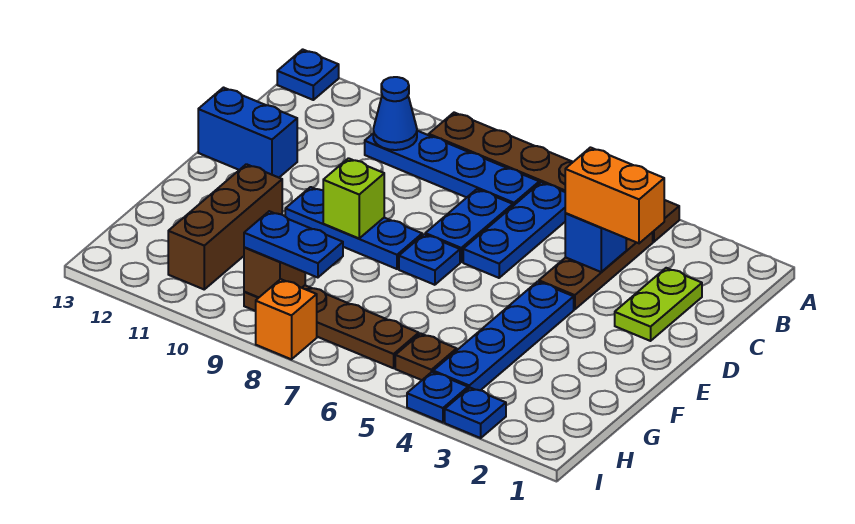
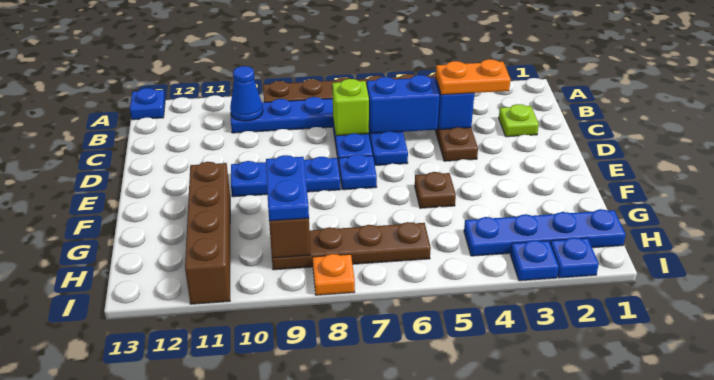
lime 1x2 plate [615,268,702,341] -> lime 1x1 plate [499,104,539,137]
orange 1x2 brick [565,148,664,243] -> orange 1x2 plate [436,59,510,95]
blue 1x2 brick [198,88,297,178] -> blue 1x2 brick moved to [367,75,439,134]
blue 1x4 plate [433,281,574,390] -> blue 1x4 plate turned to [464,209,626,256]
lime 1x1 brick [323,158,384,238] -> lime 1x1 brick moved to [332,79,369,136]
brown 1x3 brick [168,164,282,289] -> brown 1x4 brick [185,162,230,304]
brown 1x1 plate [395,333,457,380] -> brown 1x1 plate moved to [415,172,456,208]
blue 1x2 plate [244,211,343,278] -> blue 1x2 plate turned to [266,155,309,221]
blue 1x1 plate [407,372,468,422] -> blue 1x1 plate moved to [550,238,599,278]
orange 1x1 brick [256,279,317,359] -> orange 1x1 plate [313,254,355,295]

